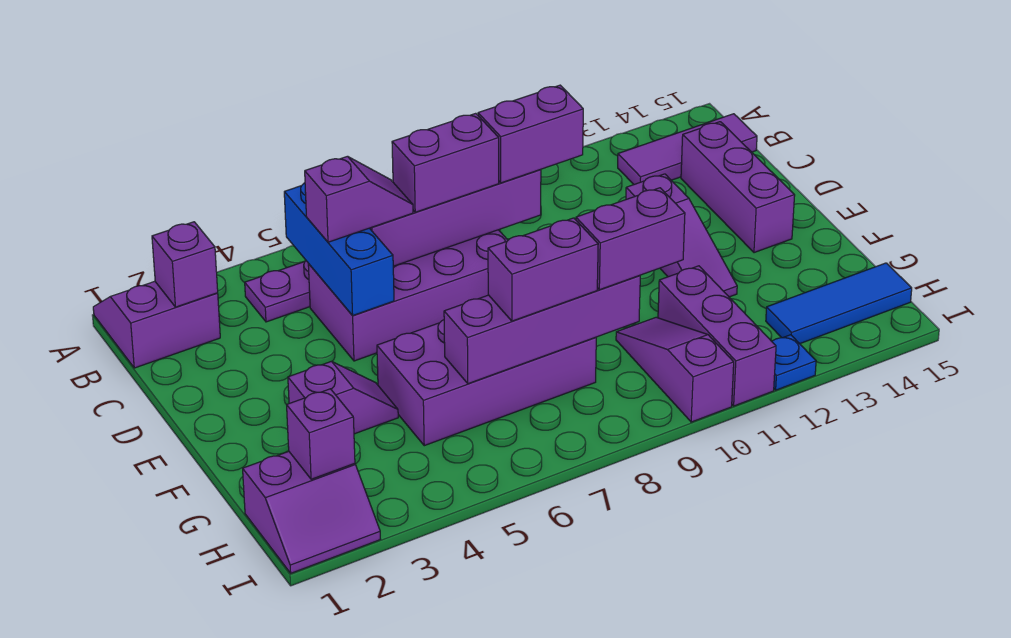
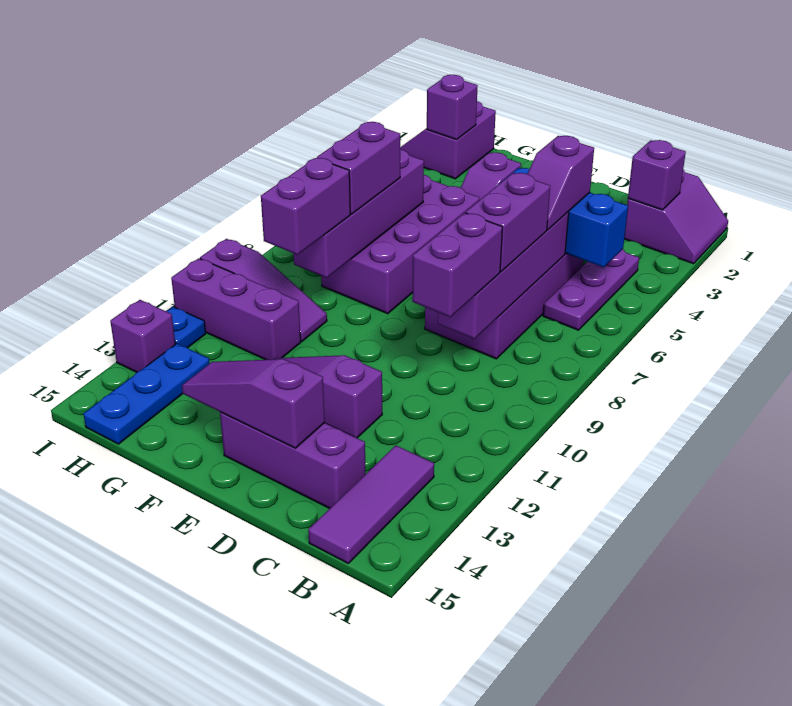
none -> purple 1x3 slope [182,359,325,448]
blue 1x3 tile [766,263,912,344] -> blue 1x3 plate [84,343,210,444]
none -> purple 1x1 brick [110,300,175,372]

